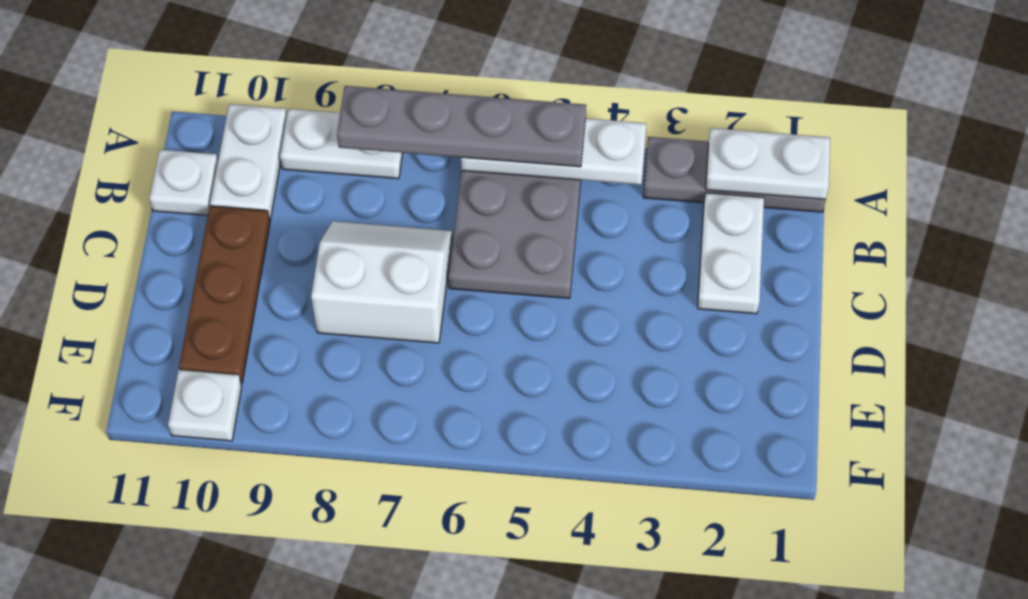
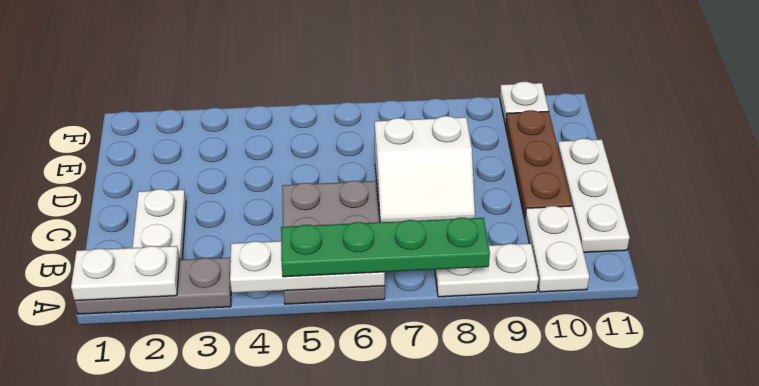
grey 1x4 plate [337,86,586,167] -> green 1x4 plate [281,217,490,277]
white 1x1 plate [149,150,218,215] -> white 1x3 plate [558,138,630,252]

